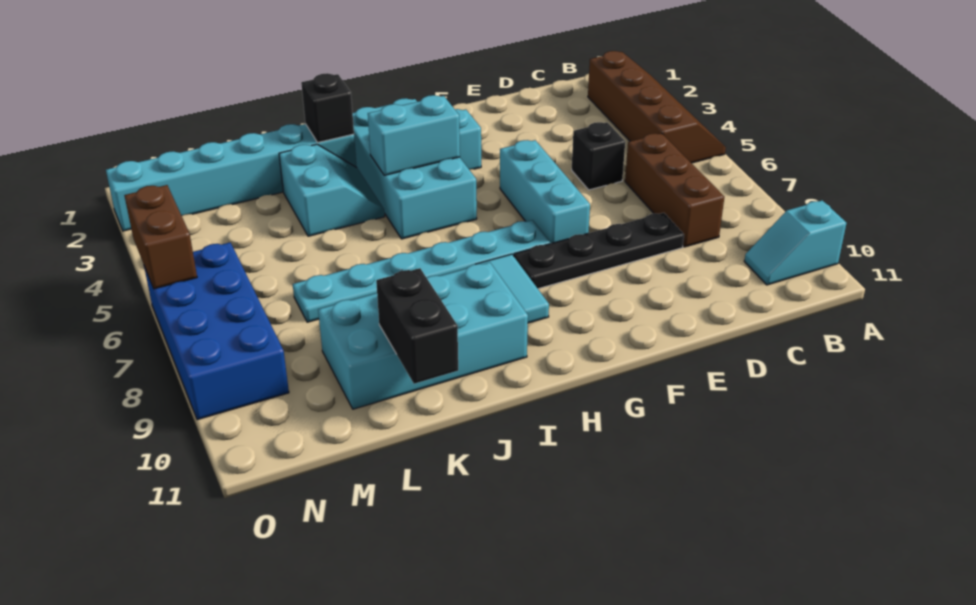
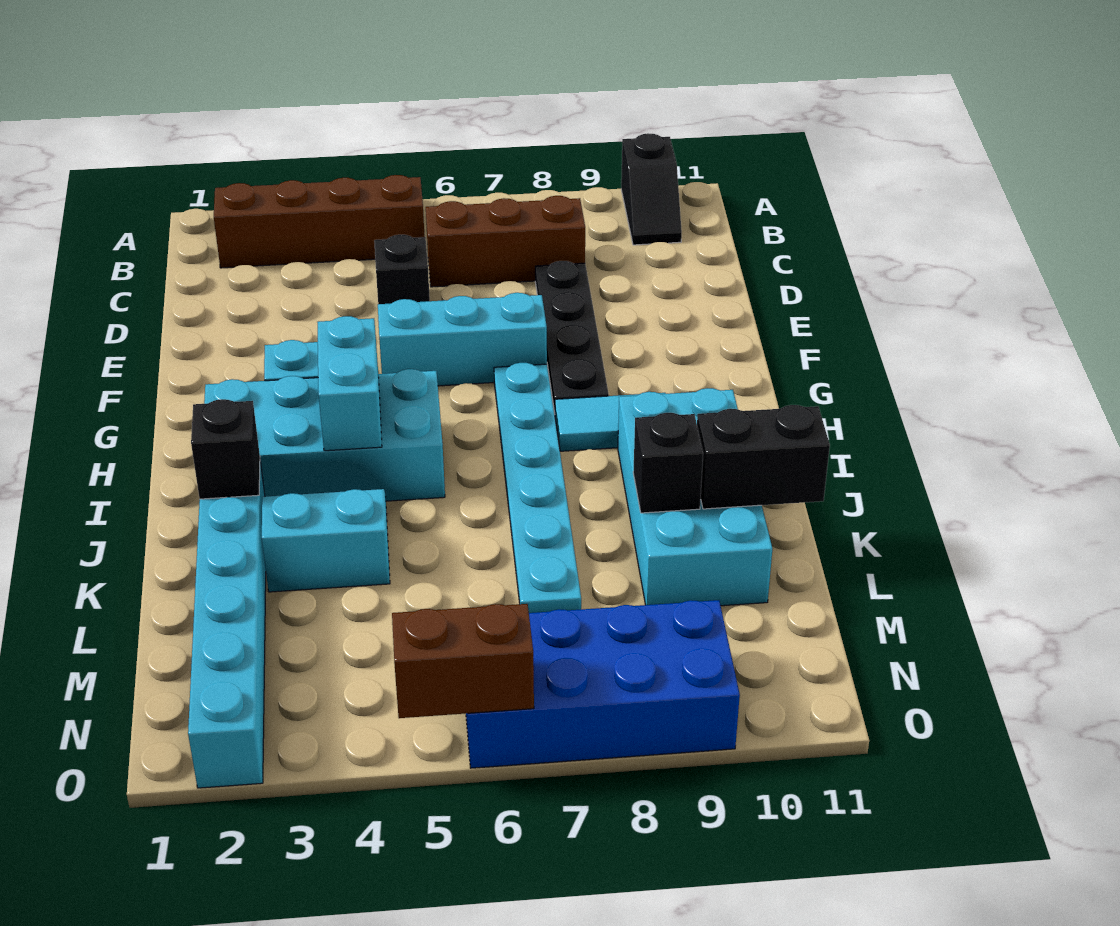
cyan 1x2 slope [744,200,846,285] -> black 1x2 slope [621,133,682,245]
none -> black 1x1 brick [633,413,703,513]

